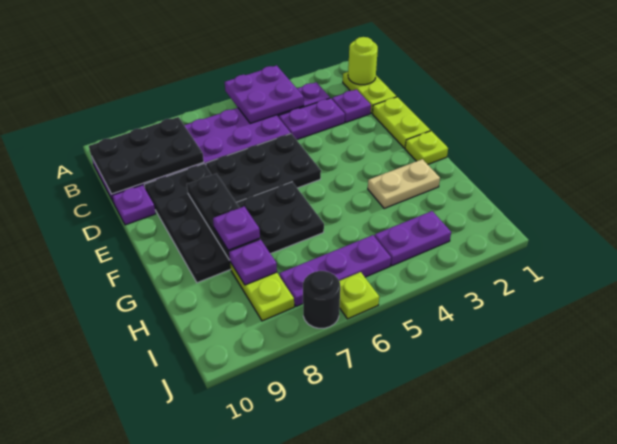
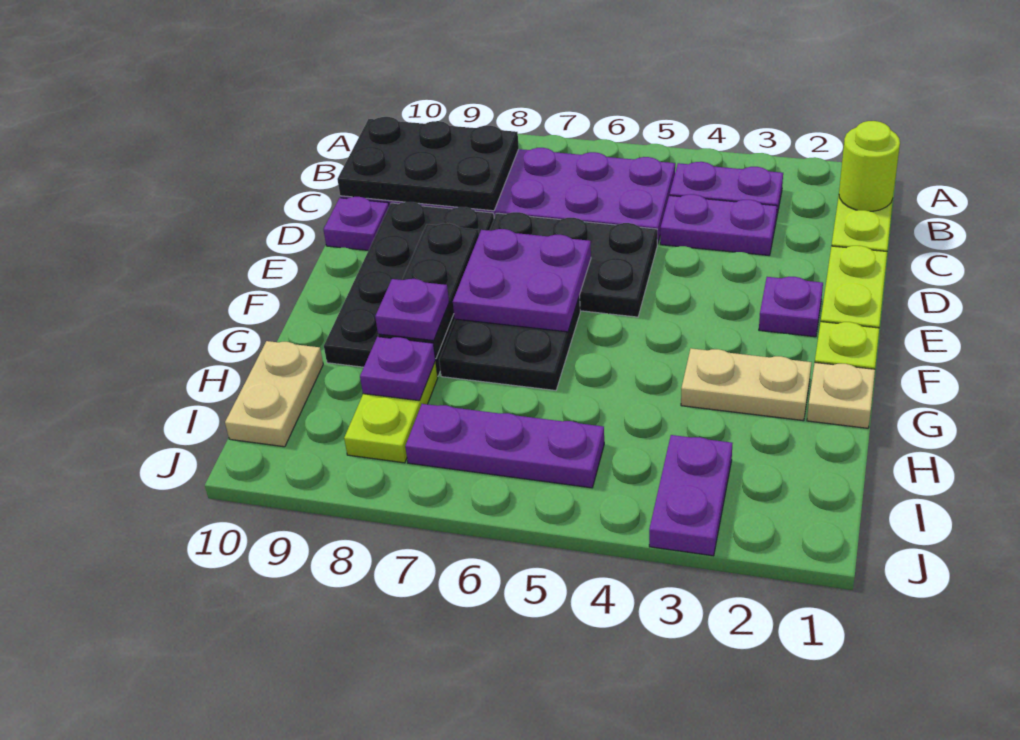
purple 2x2 plate [225,65,304,123] -> purple 2x2 plate moved to [453,229,591,332]
purple 1x1 plate [332,89,371,122] -> purple 1x1 plate moved to [759,277,823,337]
none -> tan 1x1 plate [807,363,875,428]
none -> tan 1x2 plate [225,341,323,447]
purple 1x2 plate [374,211,451,266] -> purple 1x2 plate turned to [649,435,732,556]
lime 1x1 plate [339,272,379,319] -> none
black 1x1 round brick [303,271,340,328] -> none

